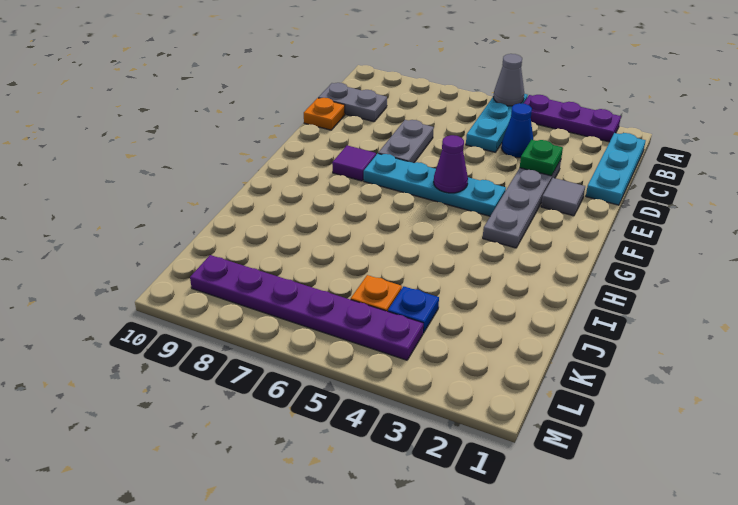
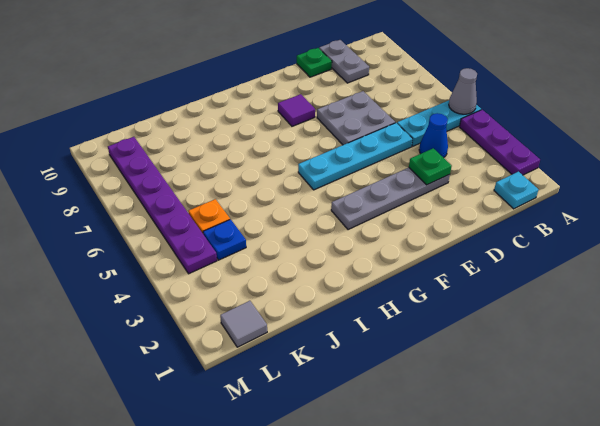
cyan 1x3 plate [586,133,646,205] -> cyan 1x1 plate [494,171,538,209]
grey 1x2 plate [378,120,434,163] -> grey 2x2 plate [317,91,395,145]
orange 1x1 plate [304,98,345,130] -> green 1x1 plate [297,48,332,77]
grey 1x1 tile [541,178,585,216] -> grey 1x1 tile moved to [220,301,267,347]
cyan 1x4 plate [364,154,506,216] -> cyan 1x4 plate turned to [298,123,413,190]
purple 1x1 cone [434,135,468,193] -> none

